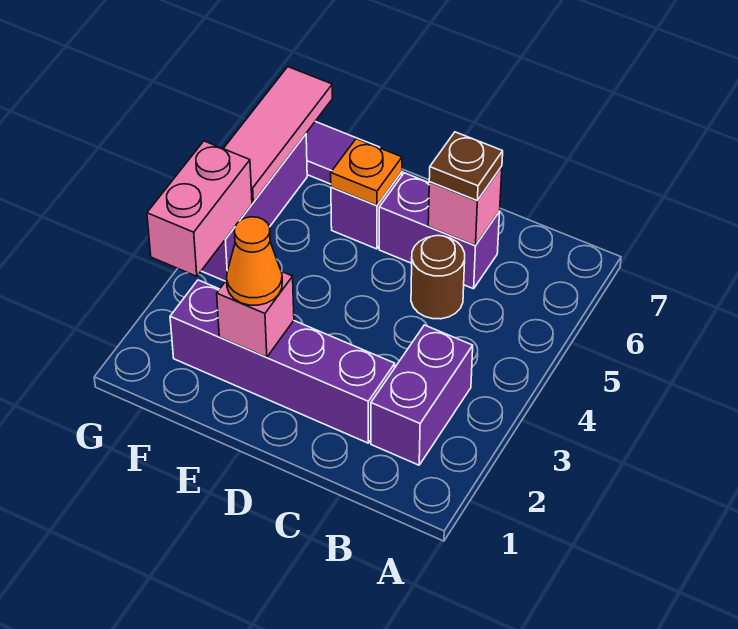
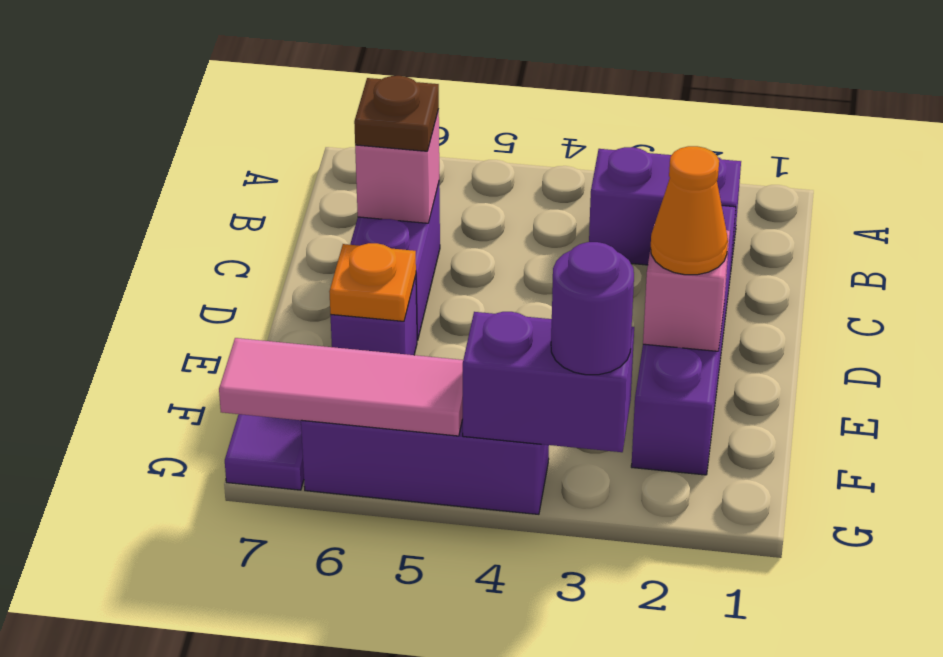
brown 1x1 round brick [411,235,465,319] -> none
pink 1x2 brick [147,141,252,276] -> purple 1x2 brick [463,312,634,452]
none -> purple 1x1 round brick [551,242,634,375]

